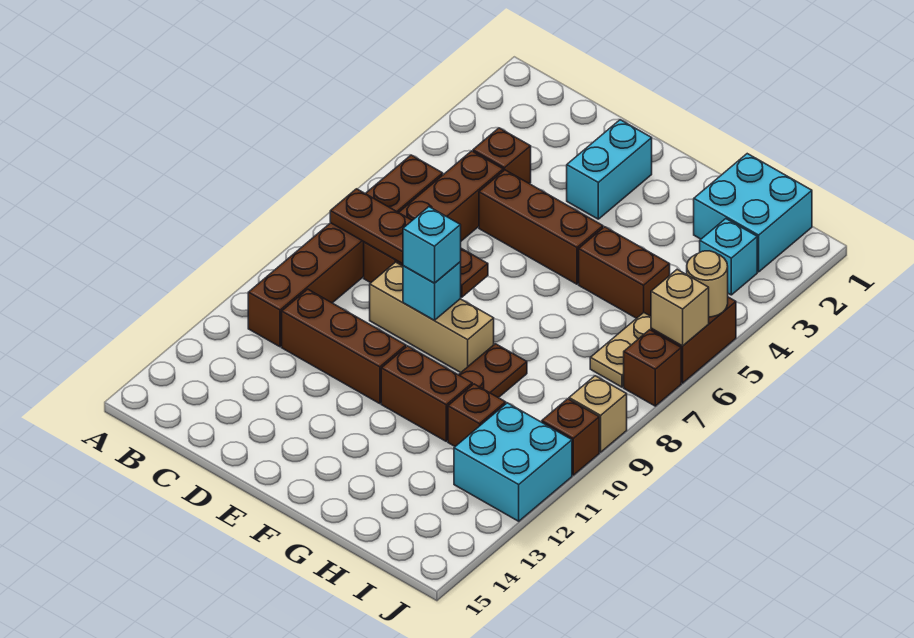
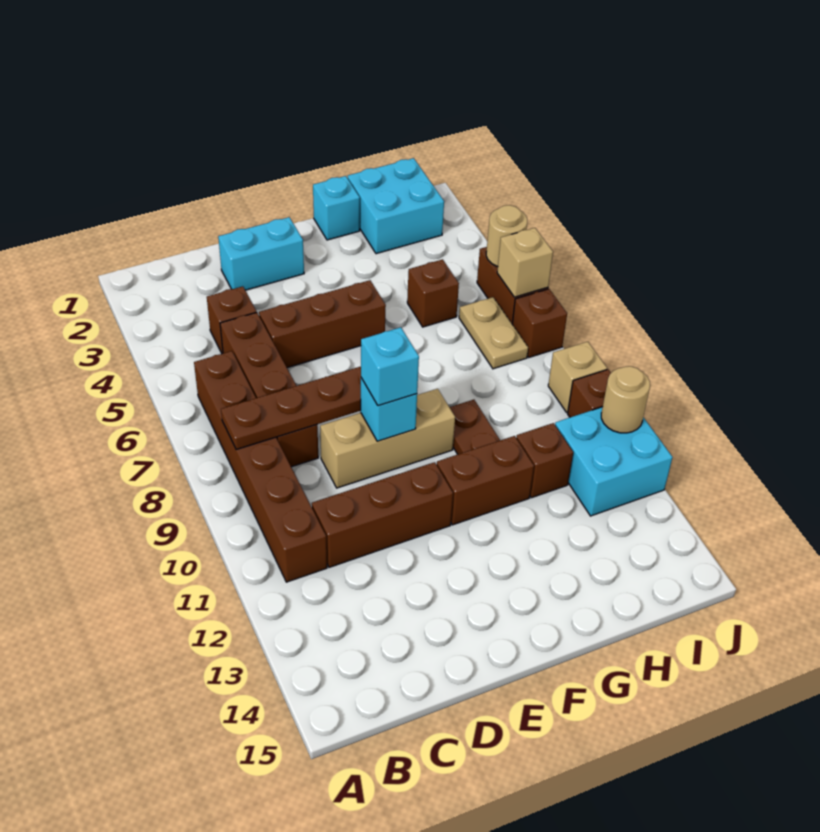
cyan 1x2 brick [567,120,652,219] -> cyan 1x2 brick turned to [218,217,304,290]
brown 1x2 brick [579,227,670,318] -> brown 1x1 brick [407,259,459,327]
cyan 1x1 brick [700,219,757,295] -> cyan 1x1 brick moved to [313,176,360,240]
none -> tan 1x1 round brick [601,366,650,433]

